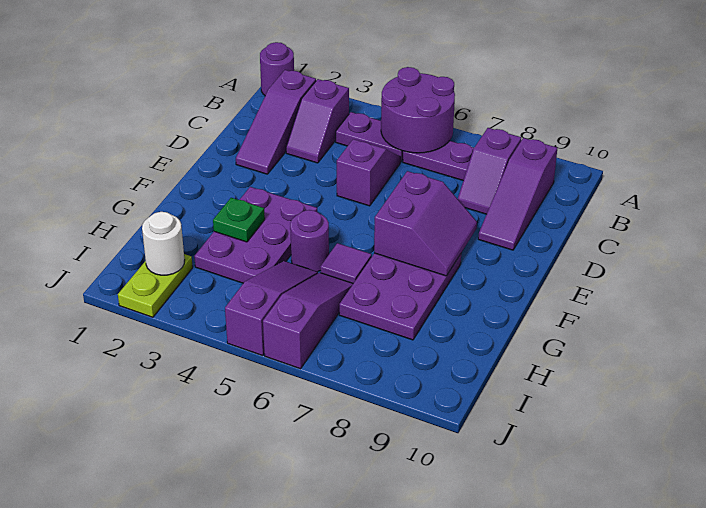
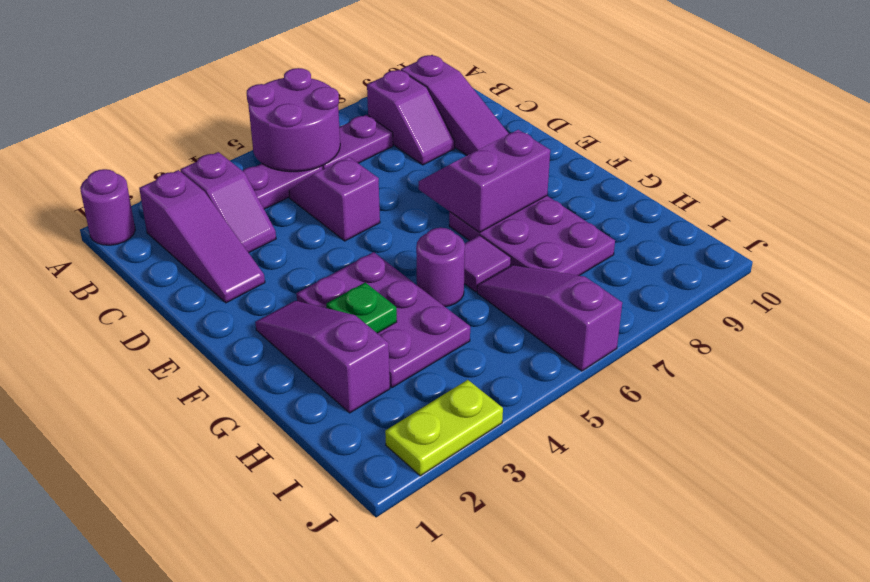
purple 2x2 slope [374,171,477,276] -> purple 2x2 slope turned to [419,130,550,233]
purple 1x3 slope [225,261,318,356] -> purple 1x3 slope moved to [255,301,390,413]
lime 1x2 plate [118,254,193,317] -> lime 1x2 plate turned to [385,380,503,476]
white 1x1 round brick [142,212,184,275] -> none

